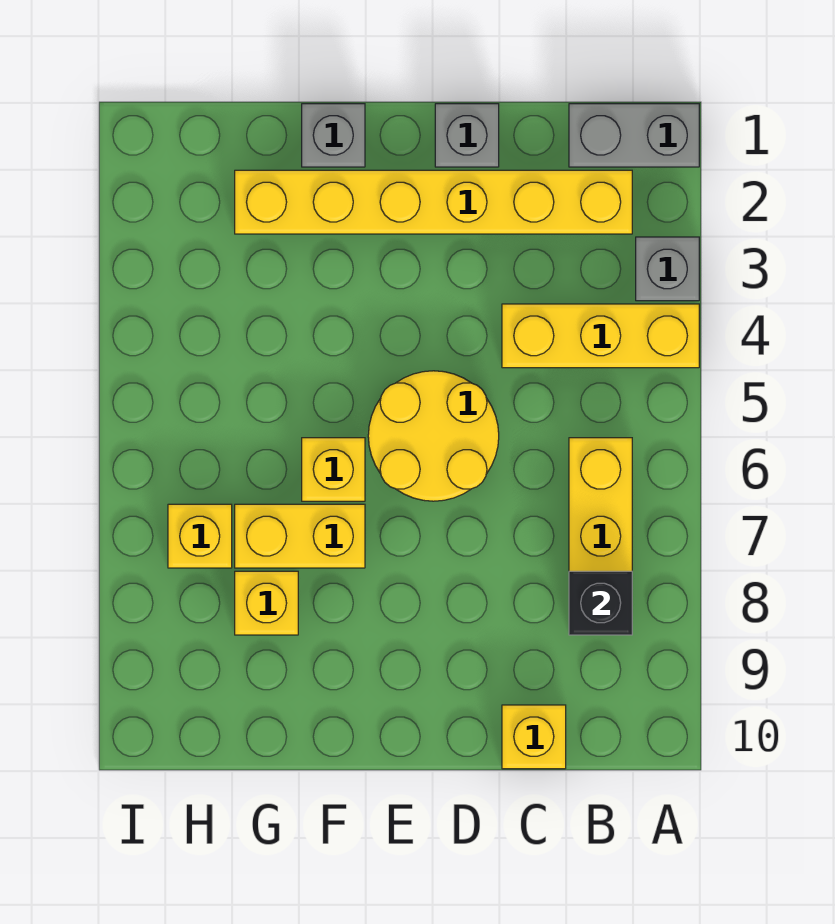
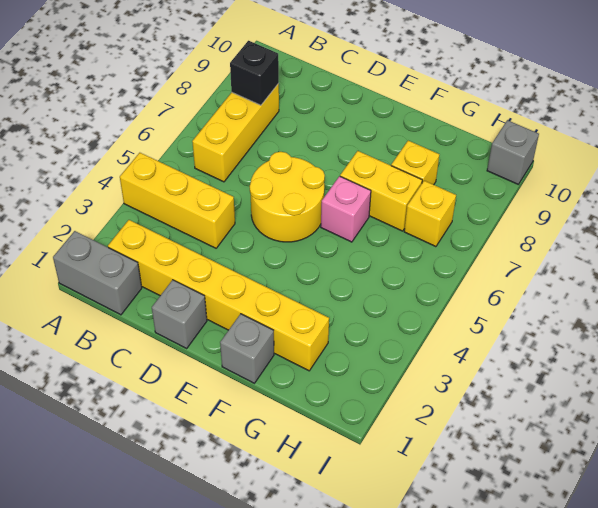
grey 1x1 brick [636,237,699,301] -> grey 1x1 brick moved to [487,120,539,184]
yellow 1x1 brick [502,705,566,769] -> none
yellow 1x1 brick [302,438,365,501] -> pink 1x1 brick [321,176,371,242]

